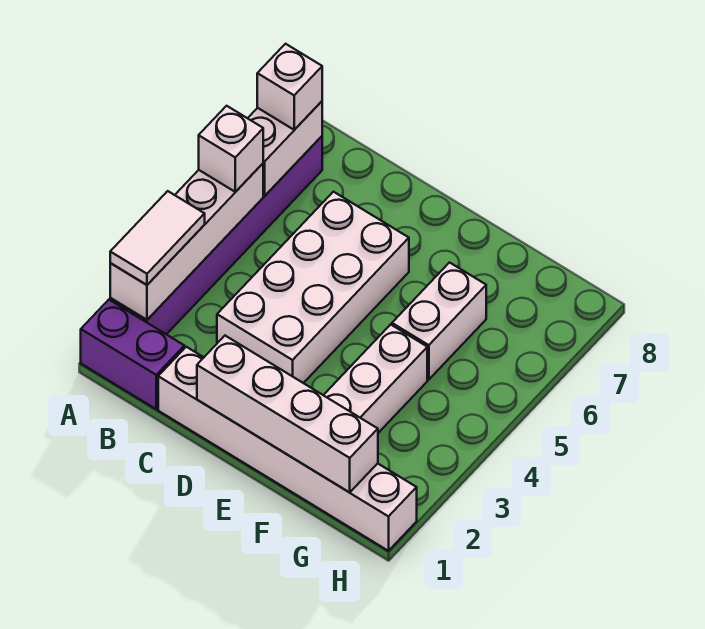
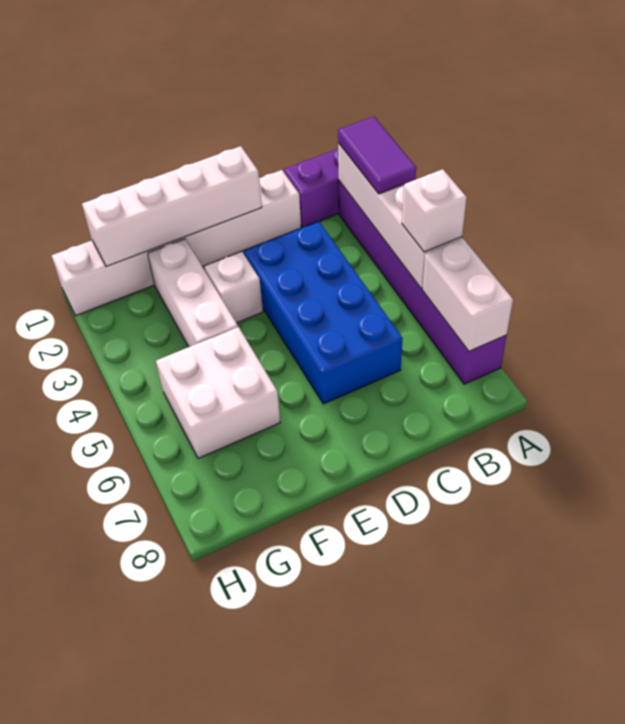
white 1x2 tile [110,191,205,285] -> purple 1x2 tile [338,117,416,194]
white 1x1 brick [257,44,322,130] -> white 1x1 brick moved to [204,251,263,323]
white 2x4 brick [217,192,409,383] -> blue 2x4 brick [244,222,403,404]
white 1x2 brick [392,263,486,380] -> white 2x2 brick [156,327,280,458]

